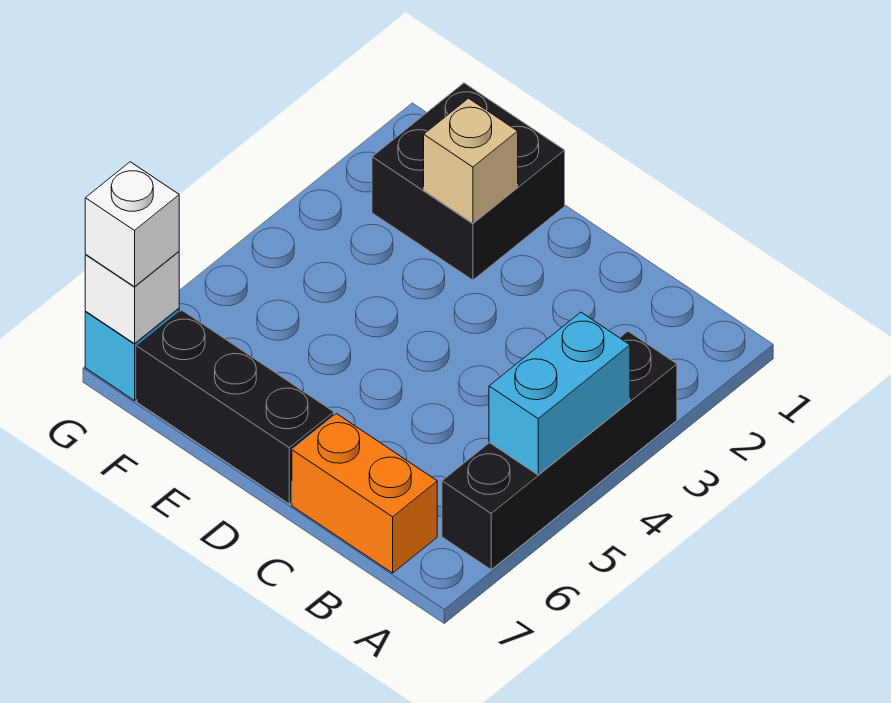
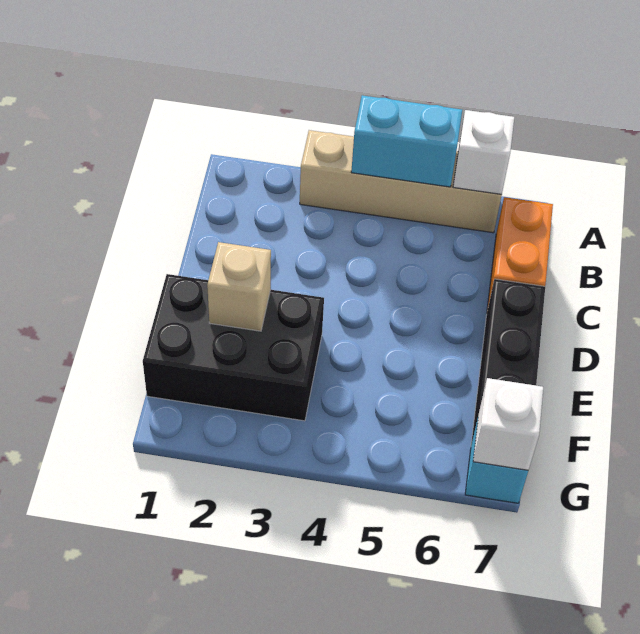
black 1x4 brick [442,331,677,570] -> tan 1x4 brick [300,130,502,233]
black 2x2 brick [372,83,565,280] -> black 2x3 brick [143,274,324,421]
white 1x1 brick [85,162,179,287] -> white 1x1 brick moved to [453,110,514,194]

